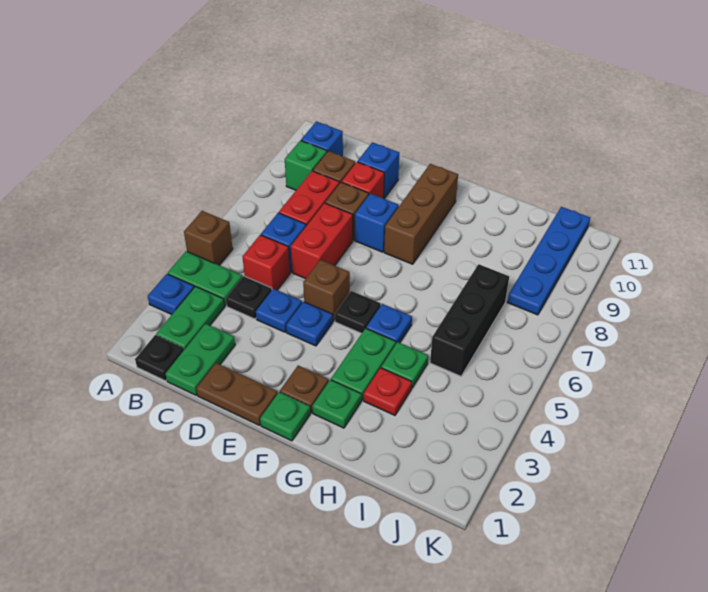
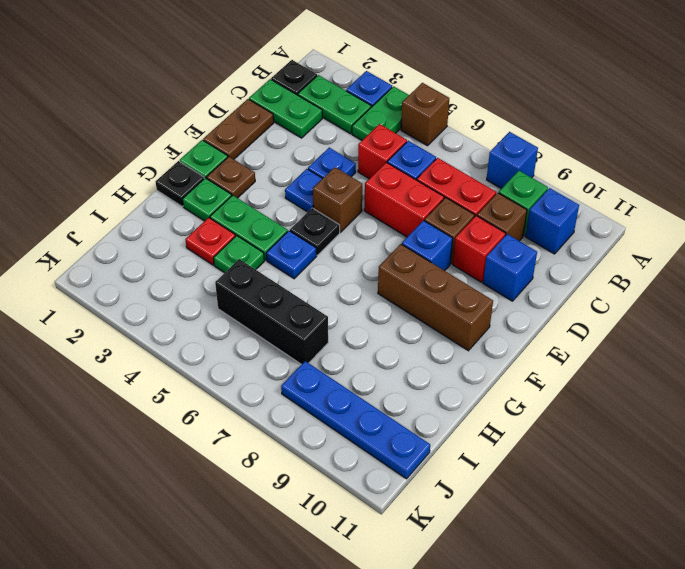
none -> blue 1x1 brick [487,132,538,189]
black 1x1 plate [226,276,272,319] -> black 1x1 plate moved to [156,161,204,206]

